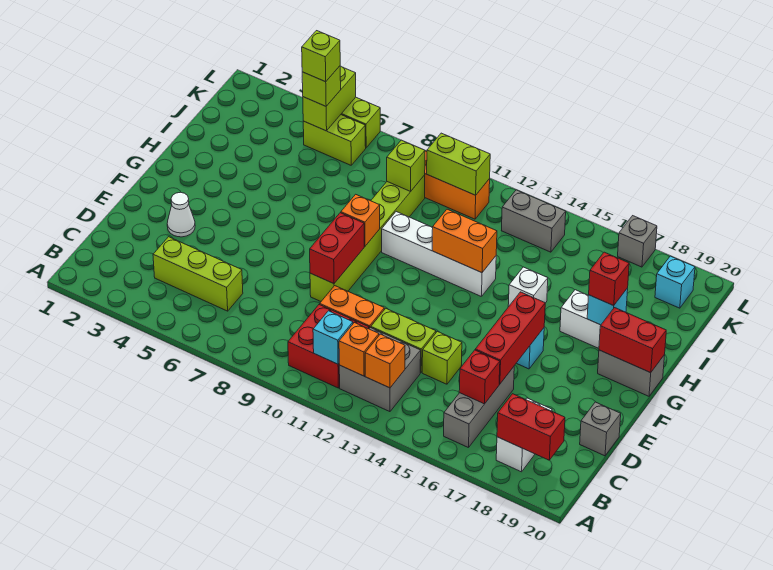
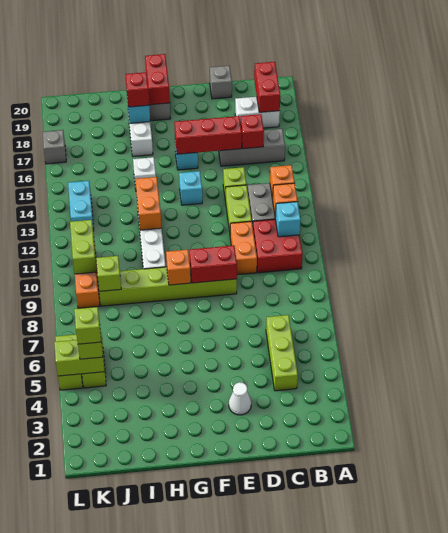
grey 1x2 brick [501,190,566,252] -> cyan 1x2 brick [68,181,94,231]
cyan 1x1 brick [655,256,695,308] -> cyan 1x1 brick moved to [179,171,202,205]

